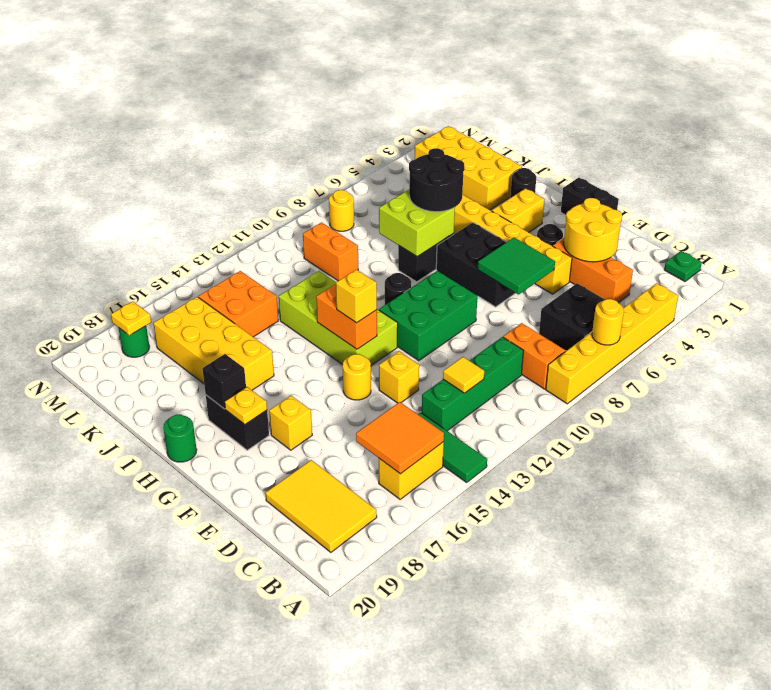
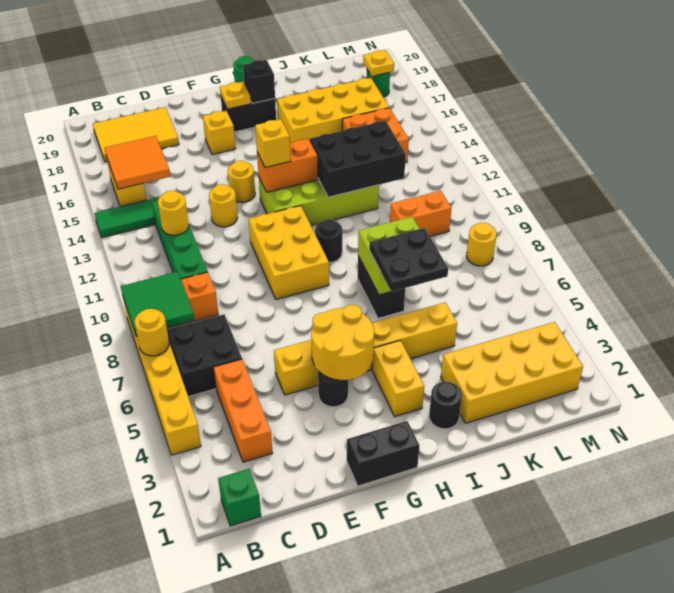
green 1x1 plate [664,251,702,281] -> green 1x1 brick [218,469,261,526]
orange 1x3 brick [553,238,633,303] -> orange 1x3 brick turned to [213,359,273,462]
yellow 1x1 tile [443,357,484,393] -> yellow 1x1 round brick [158,191,189,235]
yellow 2x2 round brick [564,198,622,262] -> yellow 2x2 round brick moved to [311,305,374,380]
green 2x2 tile [478,238,555,294] -> green 2x2 tile moved to [121,272,195,336]
yellow 1x1 brick [379,351,419,403] -> yellow 1x1 round brick [209,184,237,227]
black 2x3 brick [436,223,515,307] -> black 2x3 brick moved to [310,121,406,197]
green 2x3 brick [379,271,478,361] -> yellow 2x3 brick [249,206,329,299]
black 2x2 round brick [409,148,464,212] -> black 2x2 plate [369,228,448,292]

